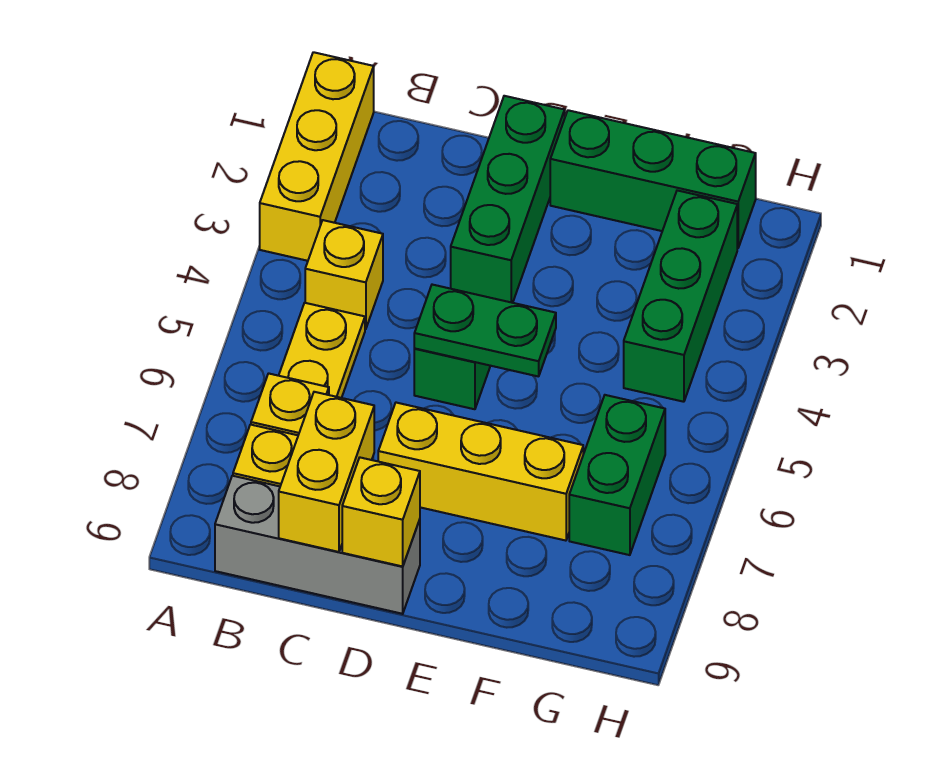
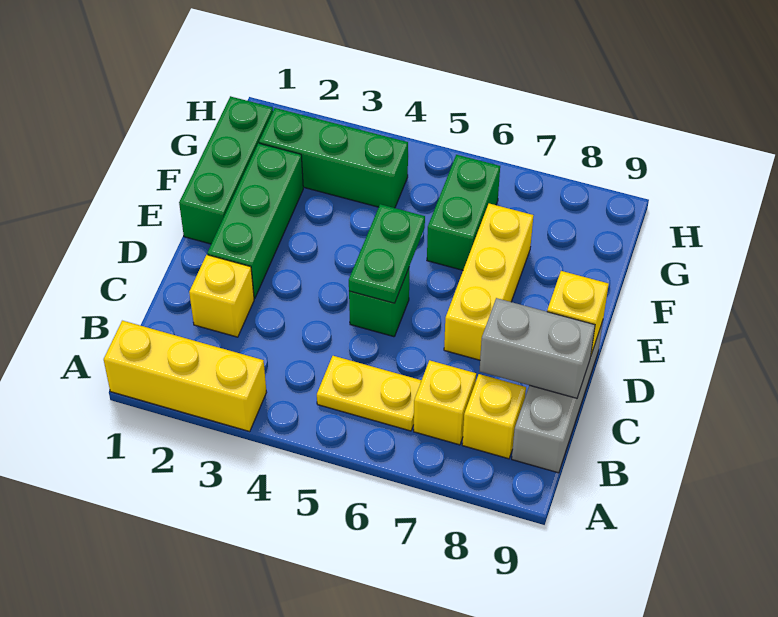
yellow 1x1 brick [305,220,383,329] -> yellow 1x1 brick moved to [189,255,254,337]
yellow 1x2 brick [279,392,374,552] -> grey 1x2 brick [480,298,595,398]
green 1x3 brick [451,96,565,303] -> green 1x3 brick turned to [207,143,303,298]
green 1x2 brick [569,395,665,555] -> green 1x2 brick turned to [427,155,500,270]

